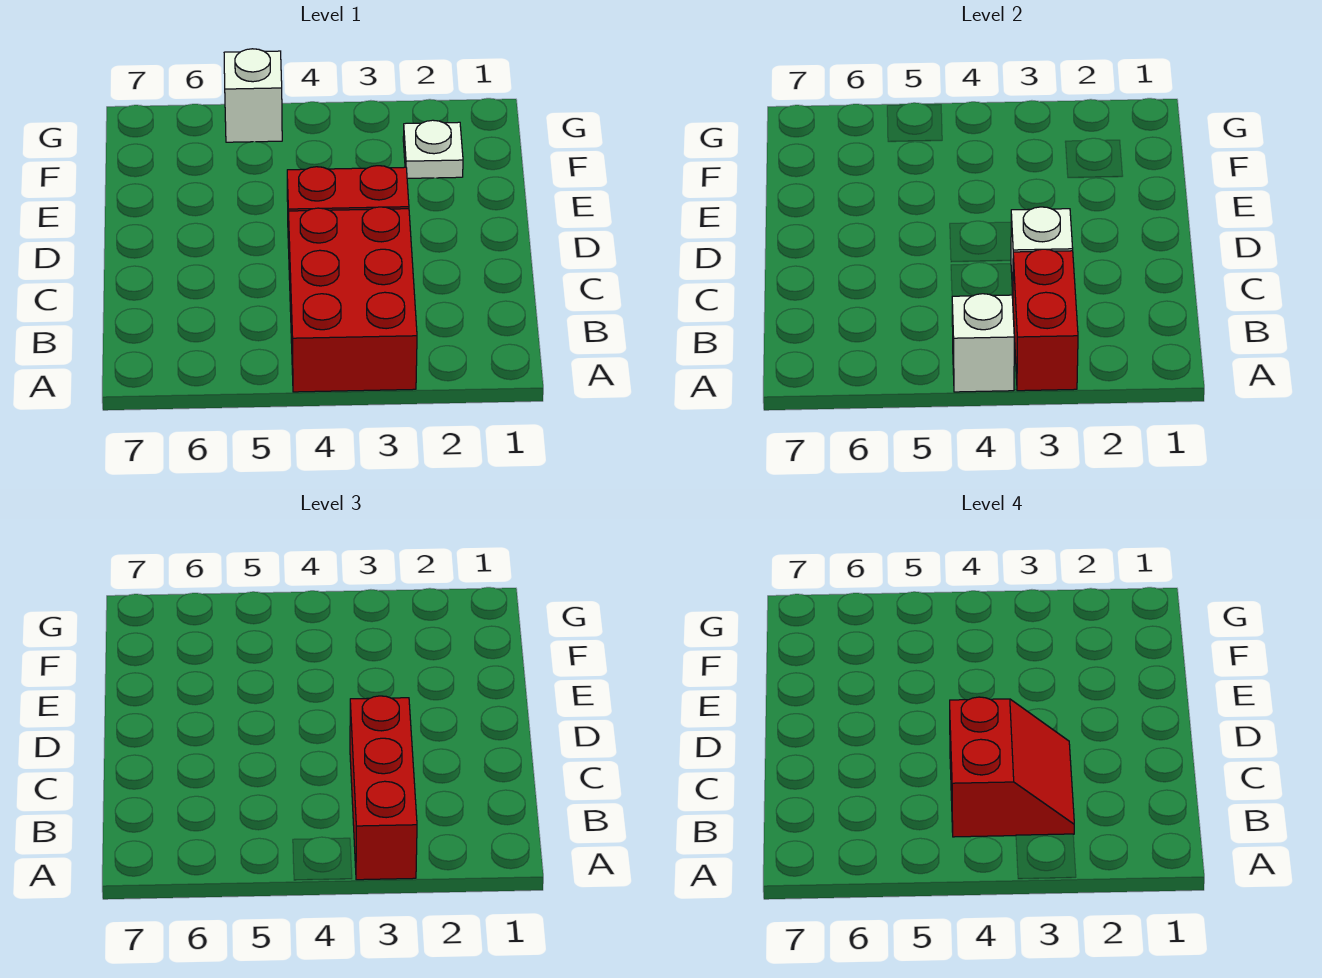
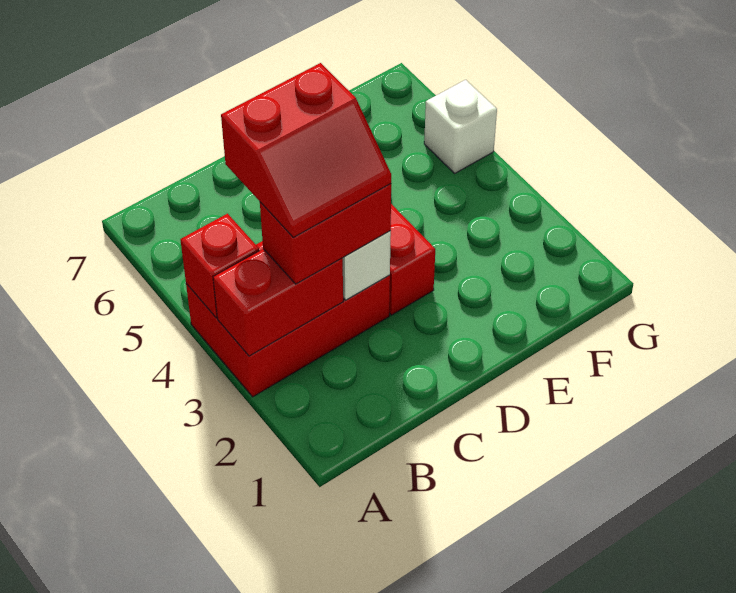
red 1x3 brick [350,696,417,880] -> red 1x2 brick [260,184,391,284]
white 1x1 brick [952,294,1014,392] -> red 1x1 brick [180,214,259,318]
white 1x1 plate [403,120,463,178] -> none

